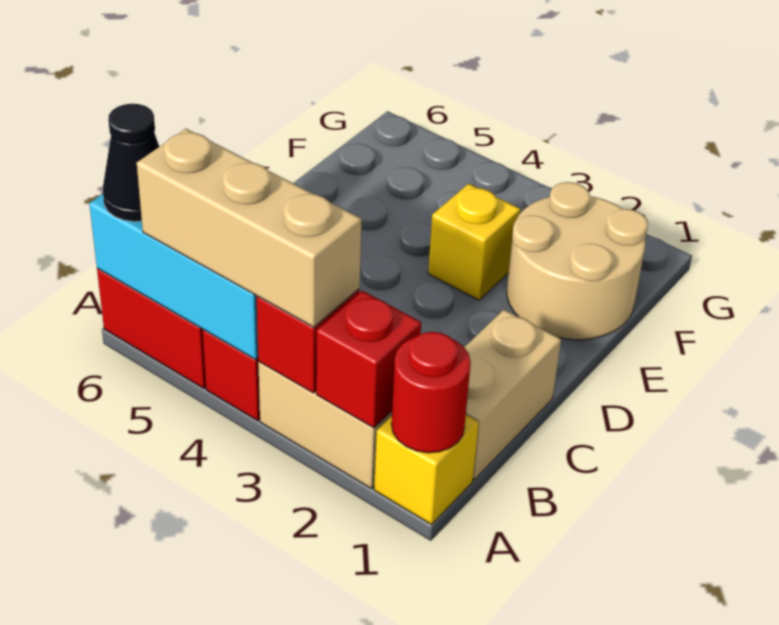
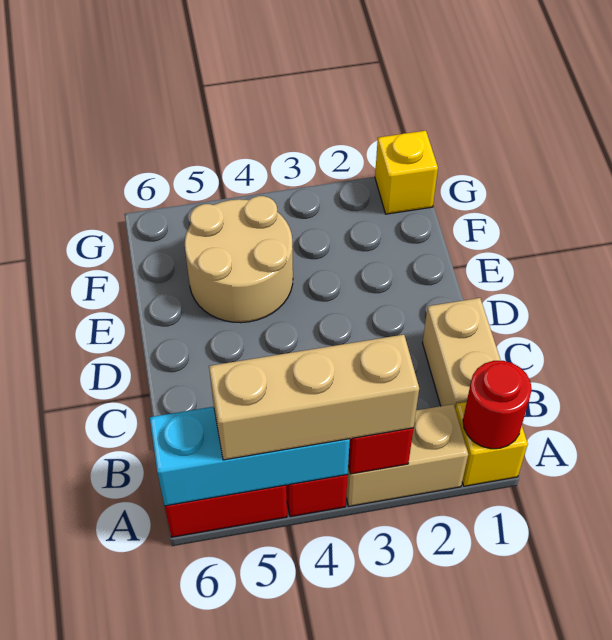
red 1x1 brick [316,291,421,428] -> none
black 1x1 cone [103,104,159,222] -> none
tan 2x2 round brick [507,182,648,340] -> tan 2x2 round brick moved to [185,196,293,323]
yellow 1x1 brick [428,184,521,300] -> yellow 1x1 brick moved to [375,131,438,214]

